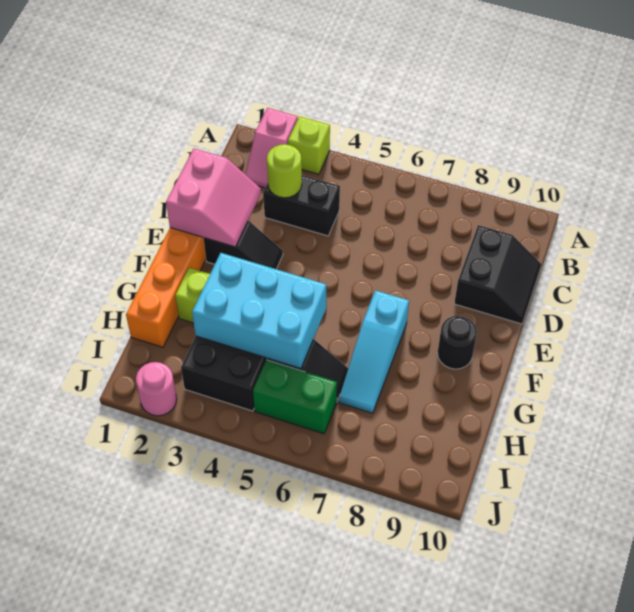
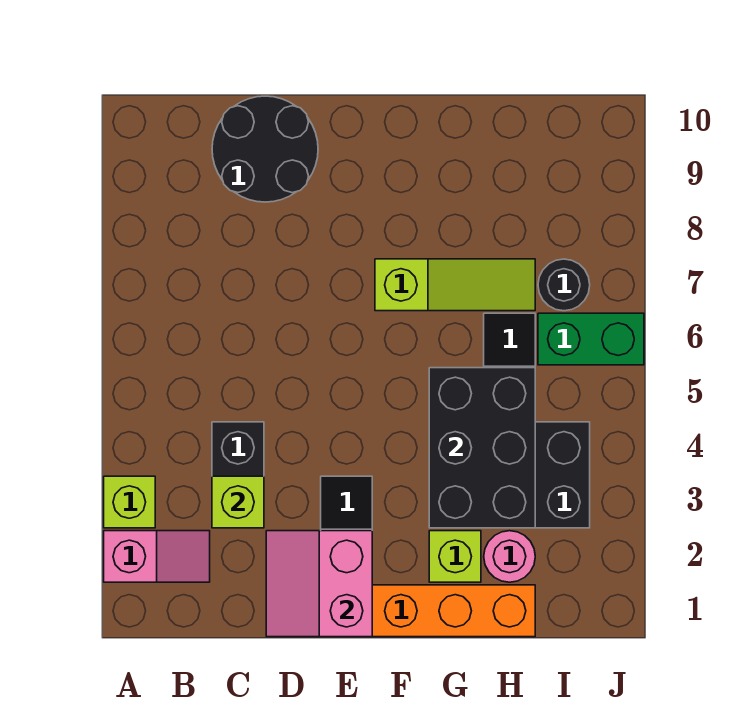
lime 1x1 round brick [267,144,302,198] -> lime 1x1 brick [212,476,264,528]
black 2x2 slope [454,225,542,324] -> black 2x2 round brick [212,96,318,202]
pink 2x2 slope [166,149,261,247] -> pink 2x2 slope turned to [266,531,372,637]
cyan 1x3 slope [339,290,409,413] -> lime 1x3 slope [375,259,535,311]
black 1x1 round brick [437,316,477,369] -> black 1x1 round brick moved to [538,259,590,311]
cyan 2x3 brick [192,253,326,369] -> black 2x3 brick [429,368,535,528]
green 1x2 brick [253,360,337,434] -> green 1x2 brick turned to [538,313,644,365]
pink 1x1 round brick [136,362,177,416] -> pink 1x1 round brick moved to [484,531,535,582]

